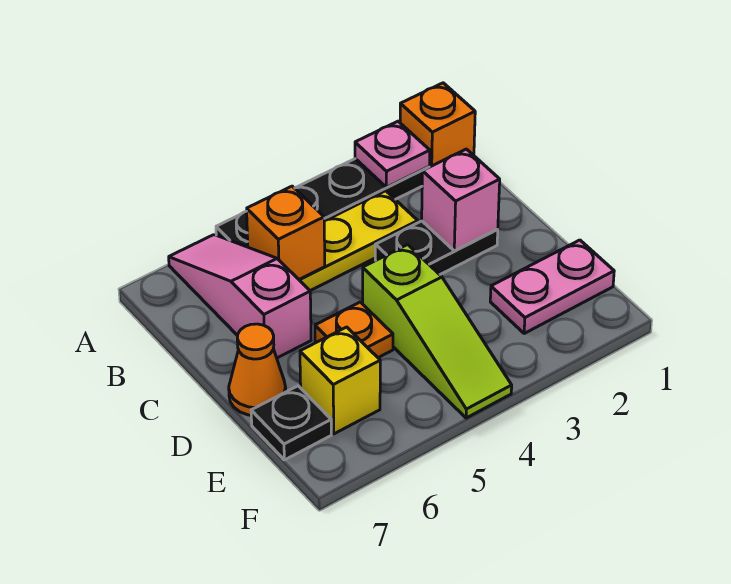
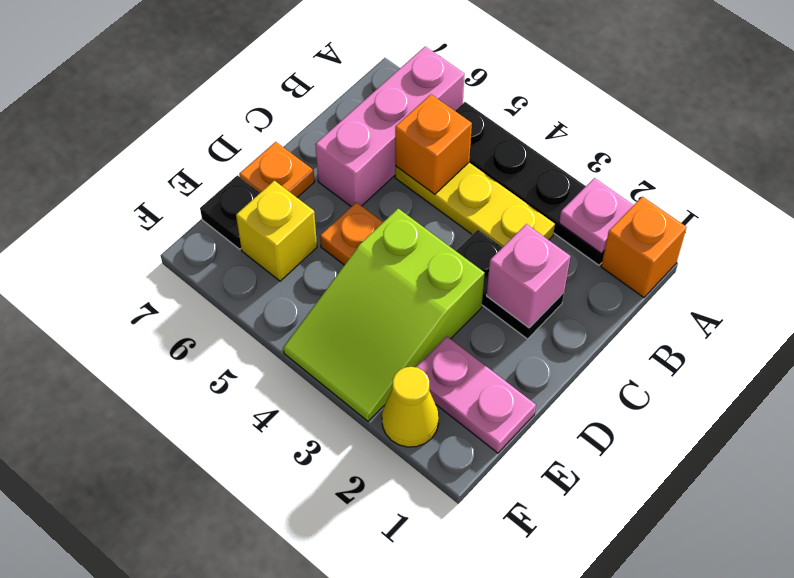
pink 1x3 slope [169,235,311,358] -> pink 1x3 brick [315,46,465,206]
lime 1x3 slope [363,245,512,418] -> lime 2x3 slope [283,209,485,421]
orange 1x1 cone [229,324,286,415] -> orange 1x1 plate [239,142,315,197]
none -> yellow 1x1 cone [382,367,439,447]

